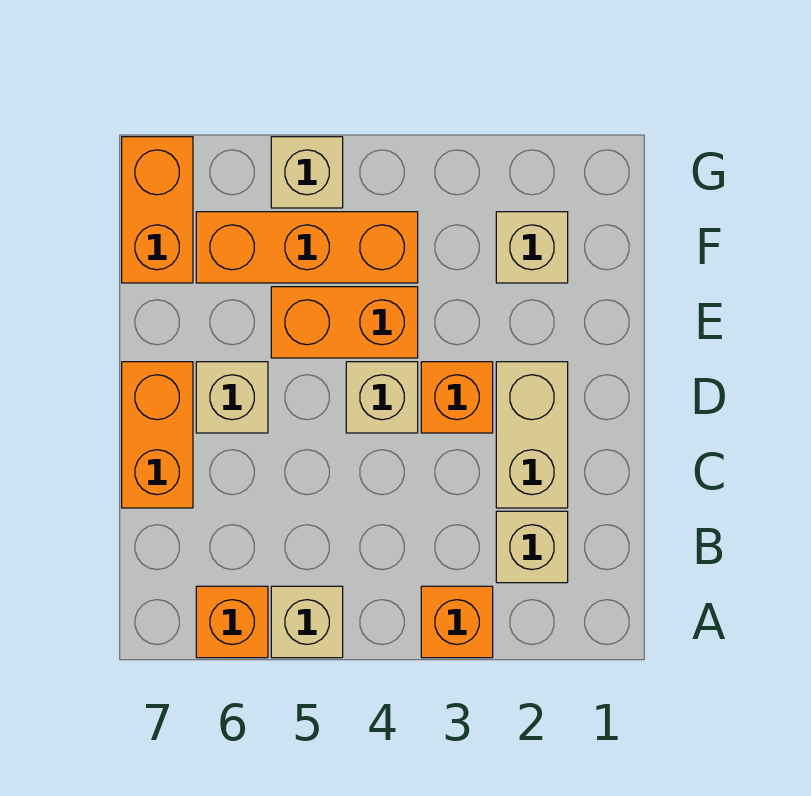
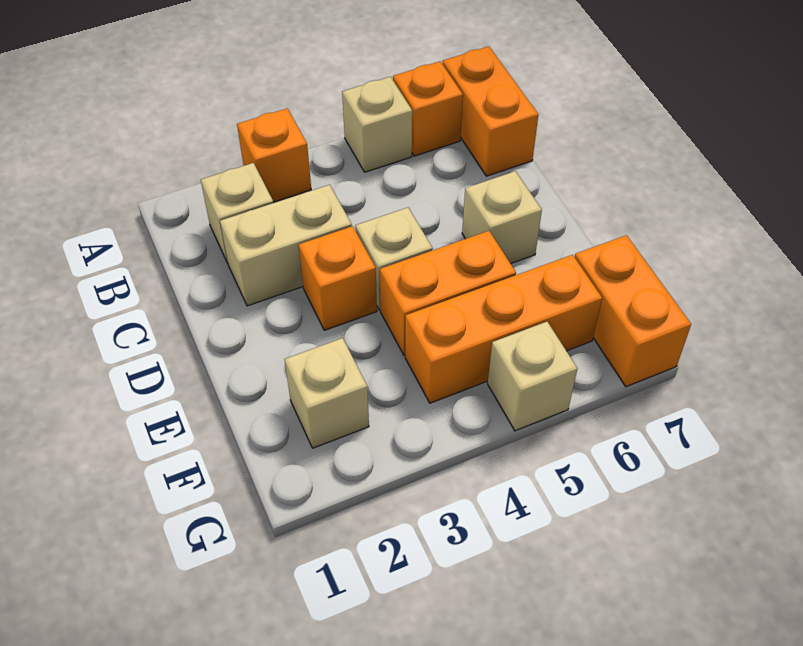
tan 1x2 brick [496,362,568,508] -> tan 1x2 brick turned to [220,185,352,306]
orange 1x2 brick [122,362,193,508] -> orange 1x2 brick moved to [443,46,538,176]

